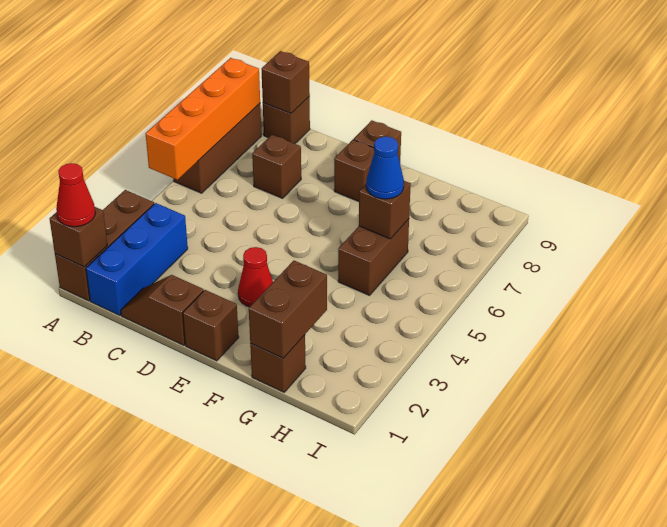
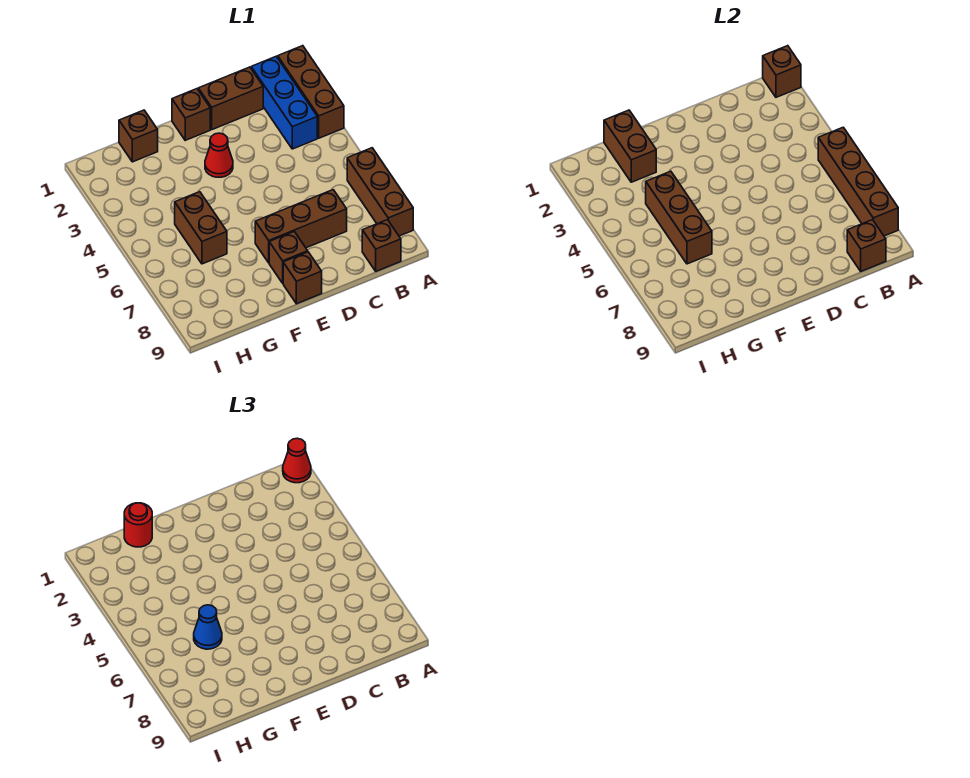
orange 1x4 brick [146,58,260,180] -> brown 1x4 brick [818,127,898,236]
brown 1x2 slope [121,275,204,345] -> brown 1x2 brick [198,67,263,130]
brown 1x1 brick [252,135,301,198] -> brown 1x3 brick [255,190,347,263]
none -> red 1x1 round brick [124,503,152,547]
brown 1x1 brick [359,181,411,239] -> brown 1x3 brick [646,171,712,264]

